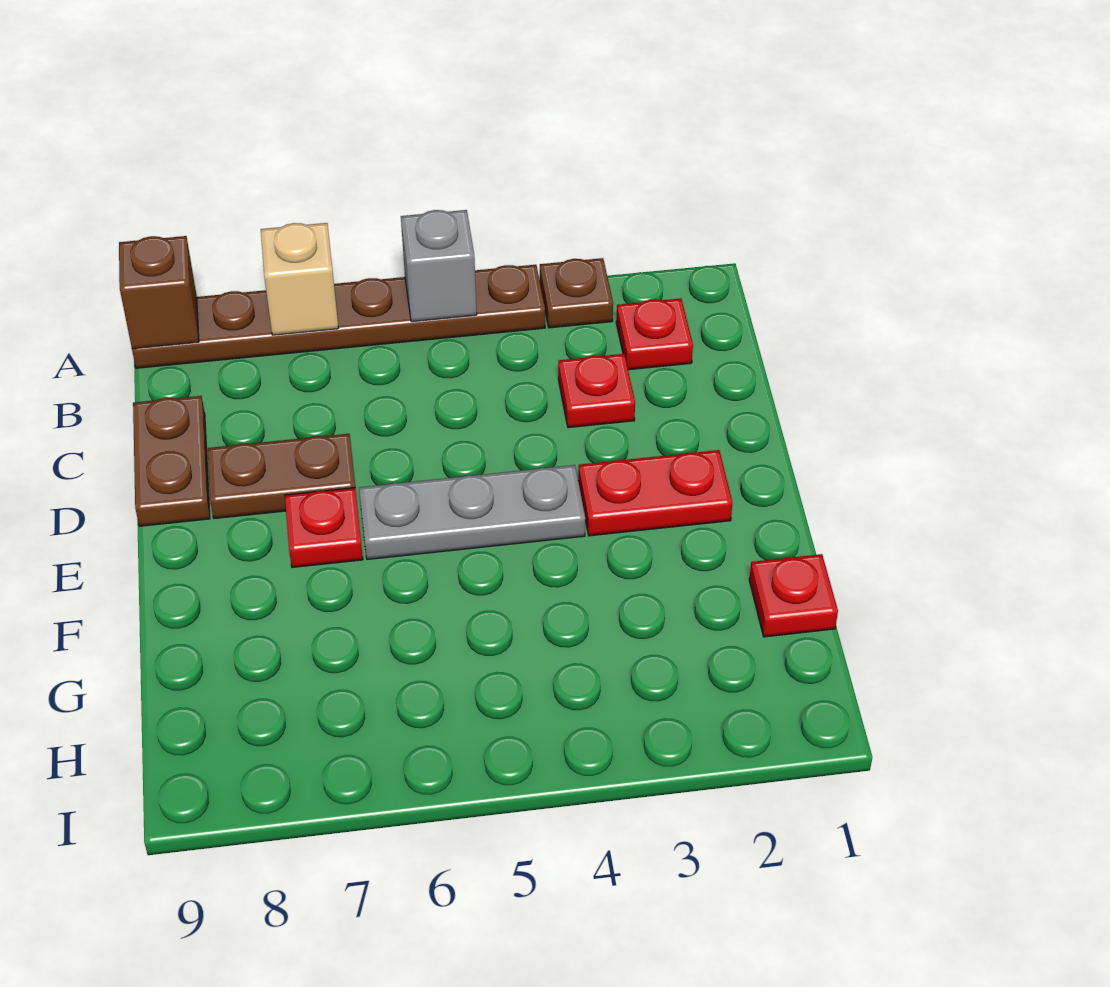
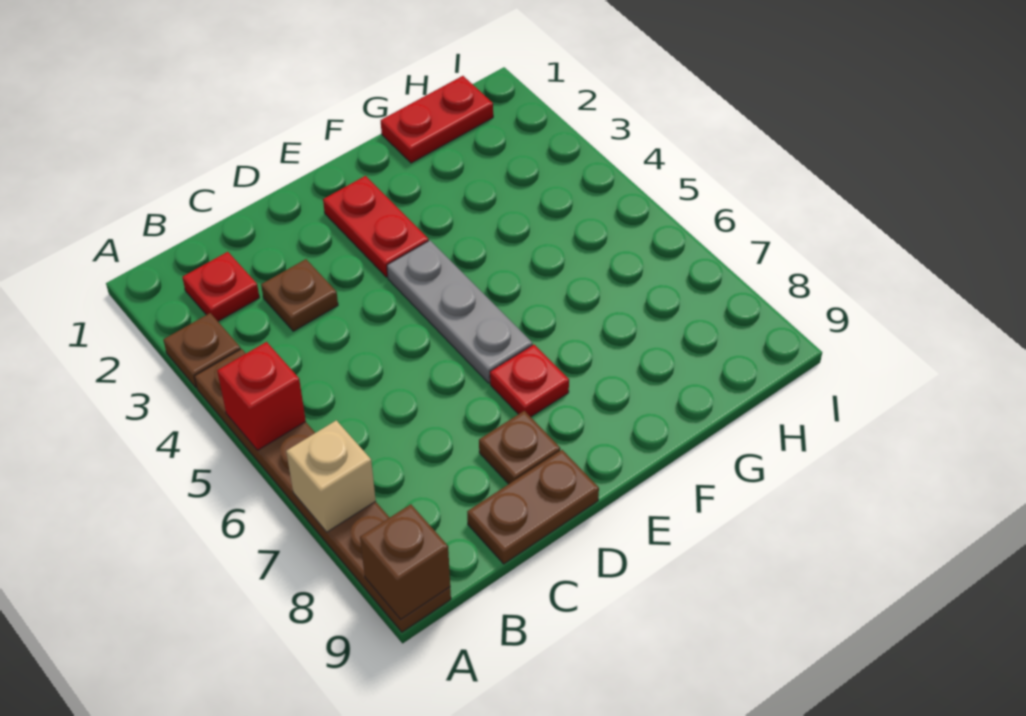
grey 1x1 brick [401,210,477,322] -> red 1x1 brick [217,342,306,450]
red 1x1 plate [558,354,635,428] -> brown 1x1 plate [261,259,338,331]
brown 1x2 plate [208,434,355,519] -> brown 1x1 plate [479,411,560,484]
red 1x1 plate [749,554,838,637] -> red 1x2 plate [381,76,493,163]

